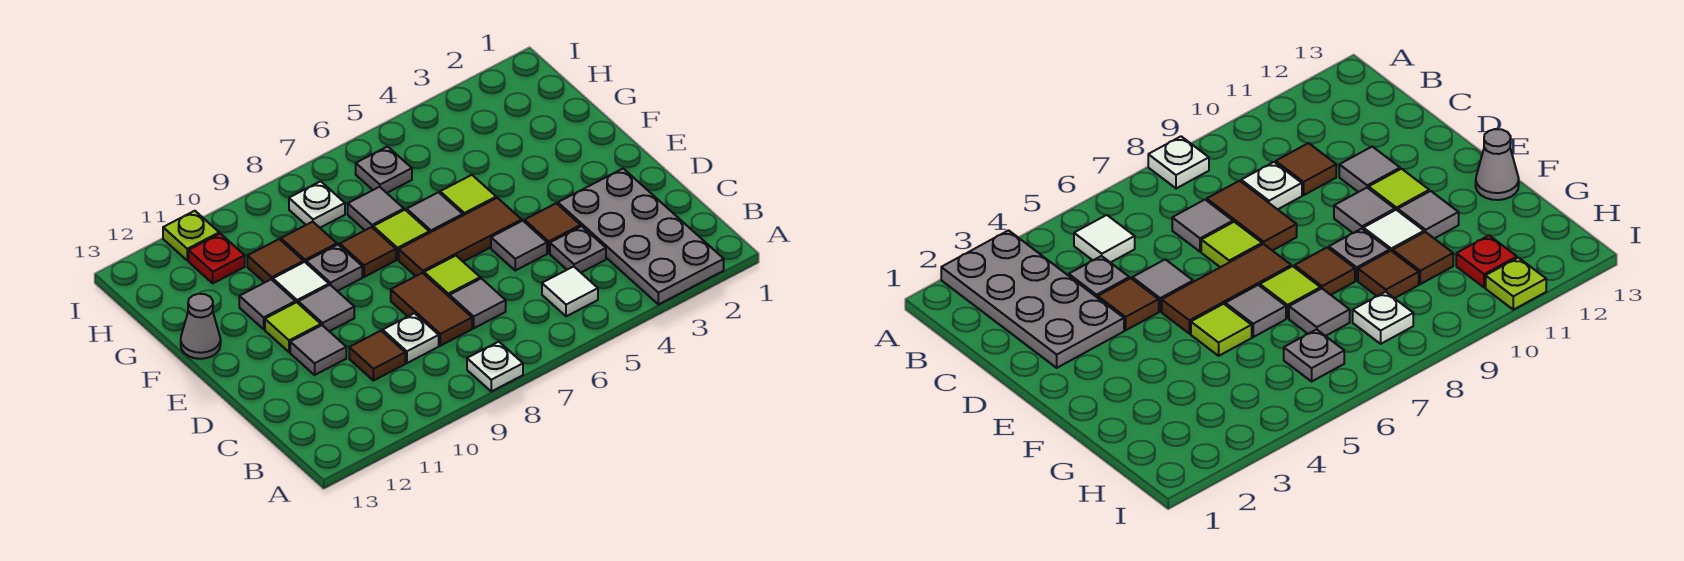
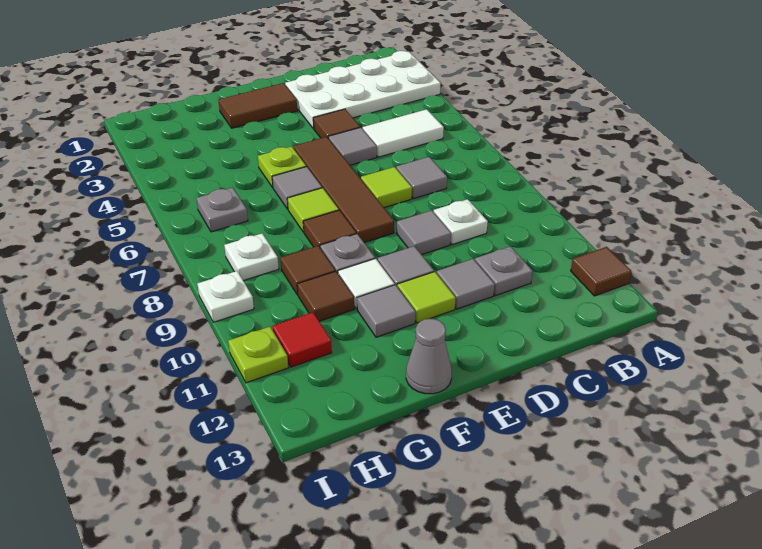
grey 2x4 plate [558,169,724,305] -> white 2x4 plate [285,51,441,128]
white 1x1 plate [467,342,523,391] -> white 1x1 plate moved to [197,271,254,322]
white 1x1 tile [542,266,598,316] -> white 1x2 tile [363,109,444,157]
grey 1x1 plate [550,226,606,272] -> grey 1x1 plate moved to [475,246,533,296]
brown 1x2 tile [391,273,472,346] -> brown 1x2 tile moved to [218,83,297,128]
brown 1x1 tile [349,331,405,381] -> brown 1x1 tile moved to [571,247,631,296]
brown 1x3 tile [399,198,522,276] -> brown 1x4 tile [294,137,394,243]
lime 1x1 tile [440,175,496,215] -> lime 1x1 plate [258,146,306,188]
grey 1x1 tile [348,187,404,230] -> grey 1x1 tile moved to [397,210,451,255]
red 1x1 plate [189,234,245,283] -> red 1x1 tile [272,312,332,367]

